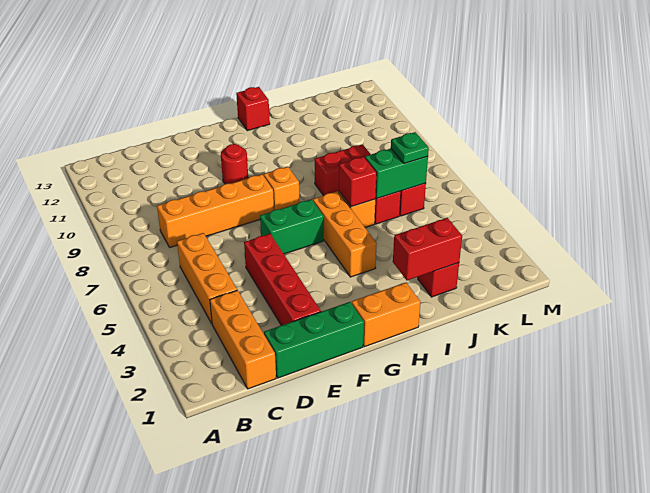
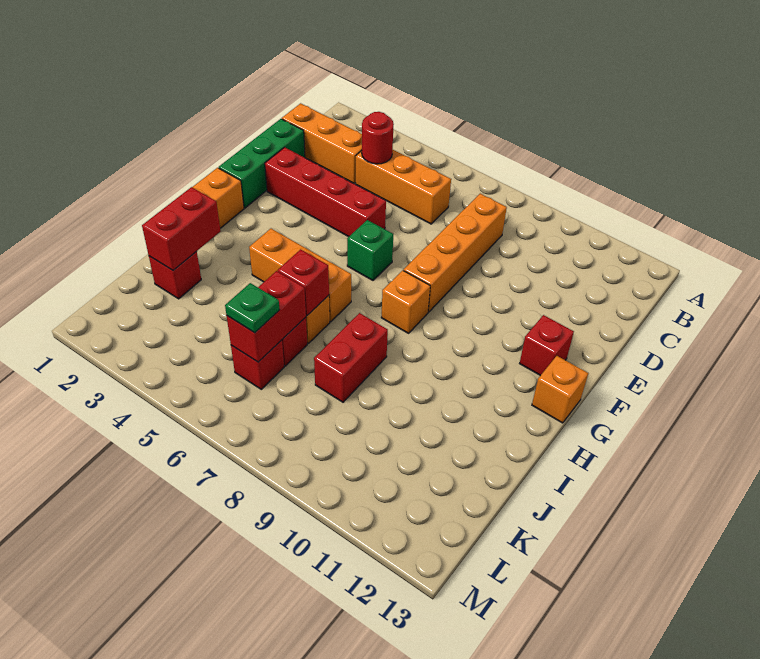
green 1x2 brick [260,199,324,254] -> green 1x1 brick [347,220,393,280]
red 1x1 round brick [221,144,248,184] -> red 1x1 round brick moved to [362,112,394,164]
none -> orange 1x1 brick [532,356,588,423]
red 1x1 brick [236,87,270,131] -> red 1x1 brick moved to [520,315,574,376]
green 1x2 brick [365,149,428,198] -> red 1x2 brick [227,271,306,362]

